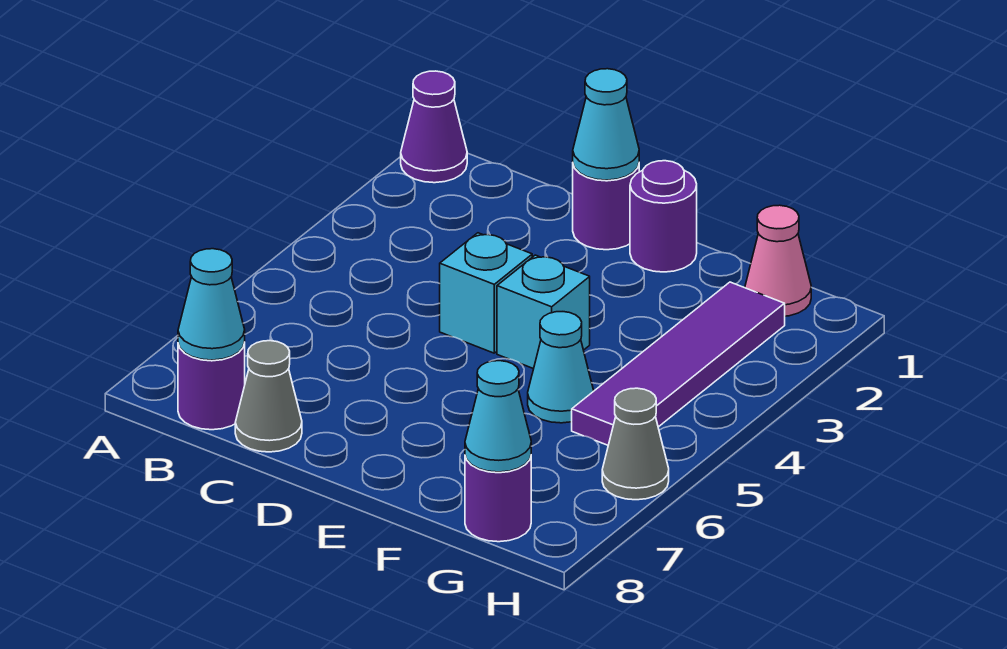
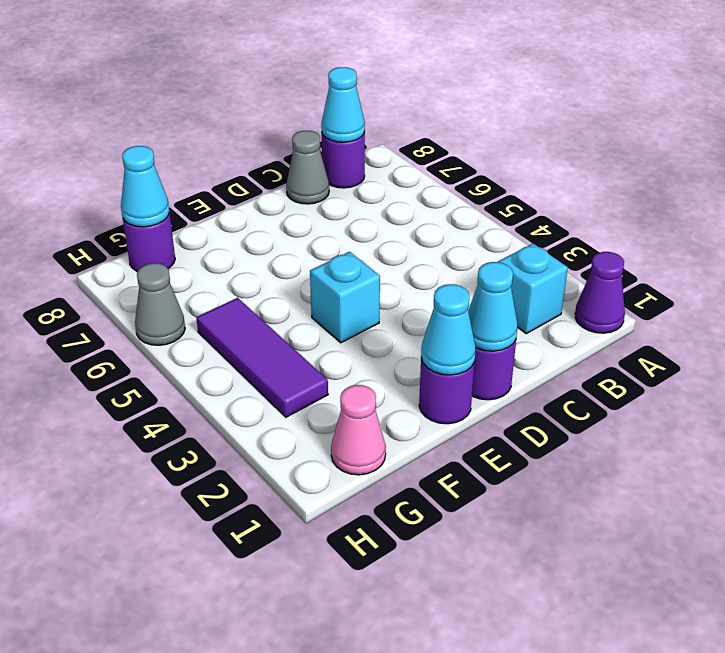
cyan 1x1 brick [440,233,532,353] -> cyan 1x1 brick moved to [498,243,568,334]
cyan 1x1 cone [528,312,594,423] -> cyan 1x1 cone moved to [421,284,476,375]
purple 1x4 tile [572,282,785,445] -> purple 1x3 tile [196,298,328,417]

